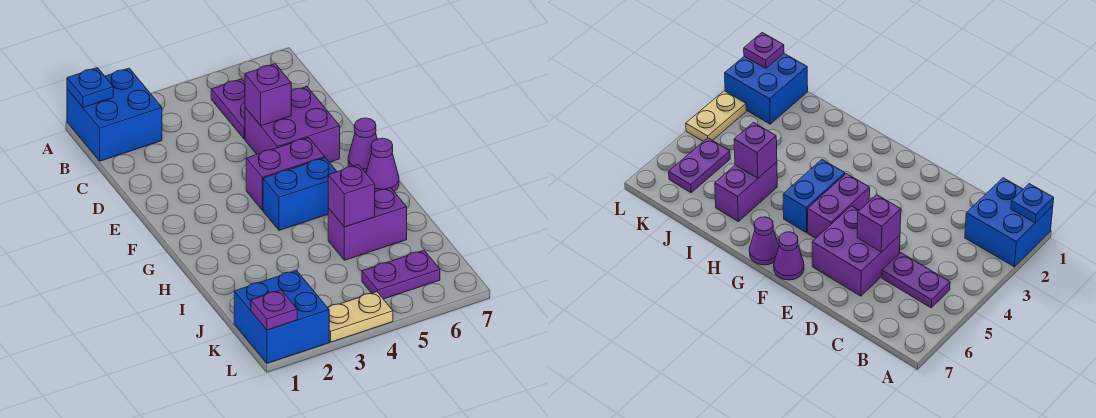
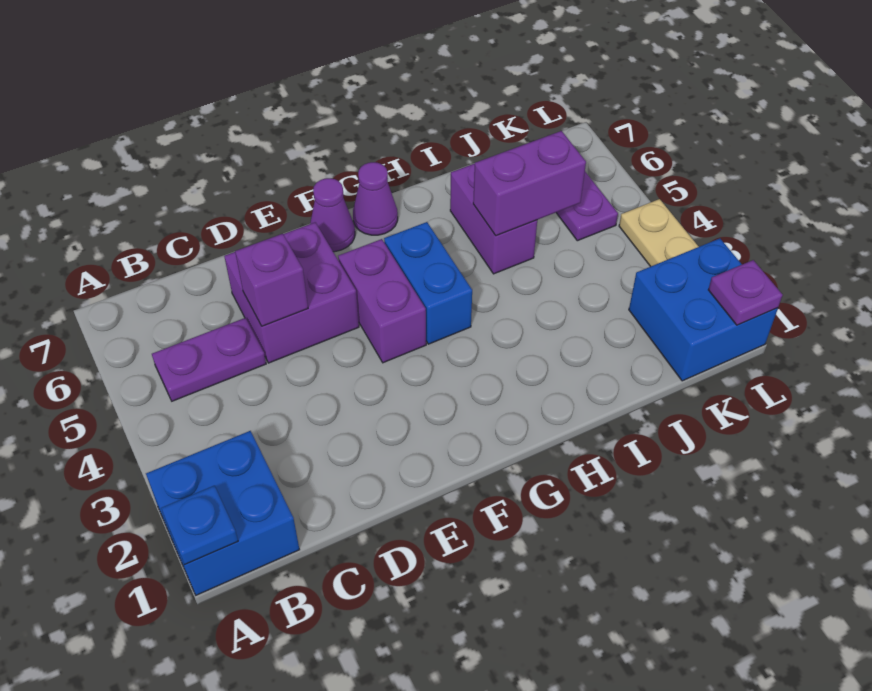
purple 1x1 brick [328,165,375,227] -> purple 1x2 brick [473,131,586,236]

